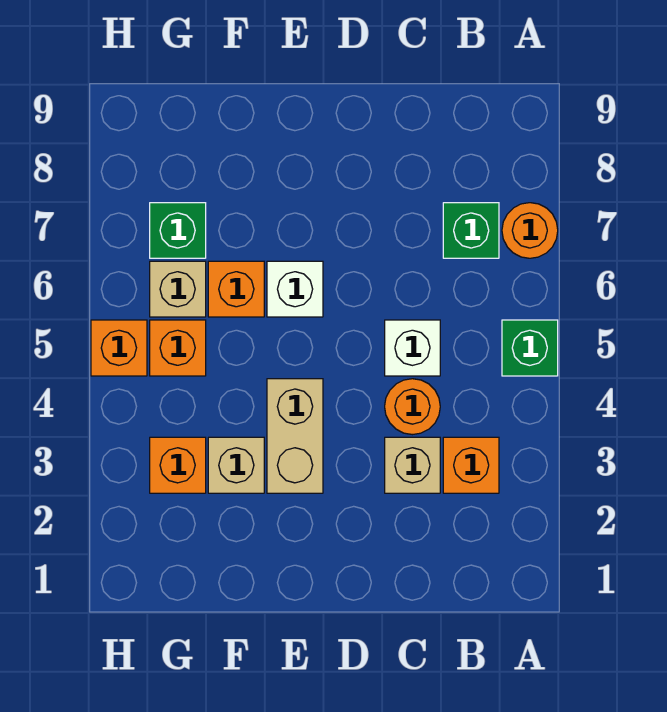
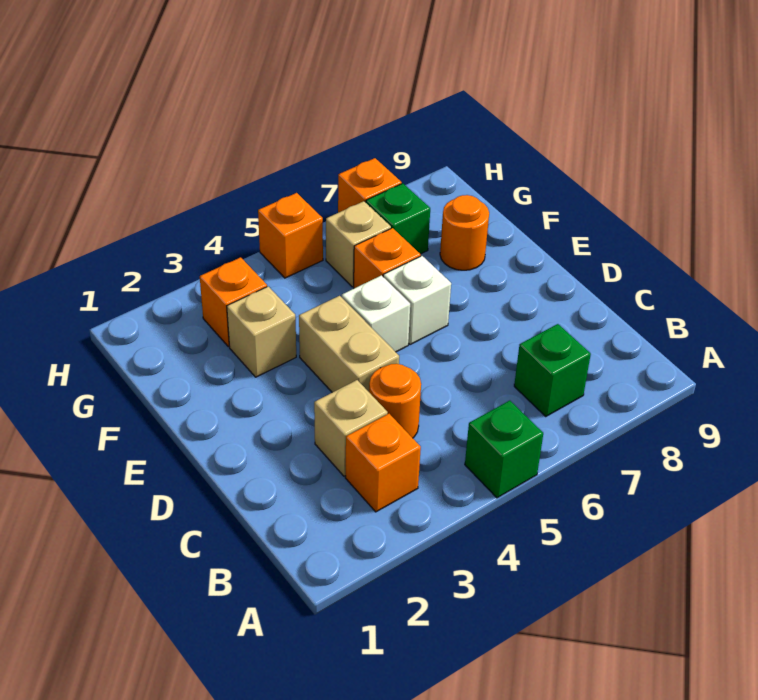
orange 1x1 round brick [502,203,558,258] -> orange 1x1 round brick moved to [440,195,489,270]
white 1x1 brick [385,320,440,376] -> white 1x1 brick moved to [342,275,410,352]
tan 1x2 brick [267,379,323,493] -> tan 1x2 brick turned to [299,296,399,392]
orange 1x1 brick [150,320,206,376] -> orange 1x1 brick moved to [338,158,402,213]

